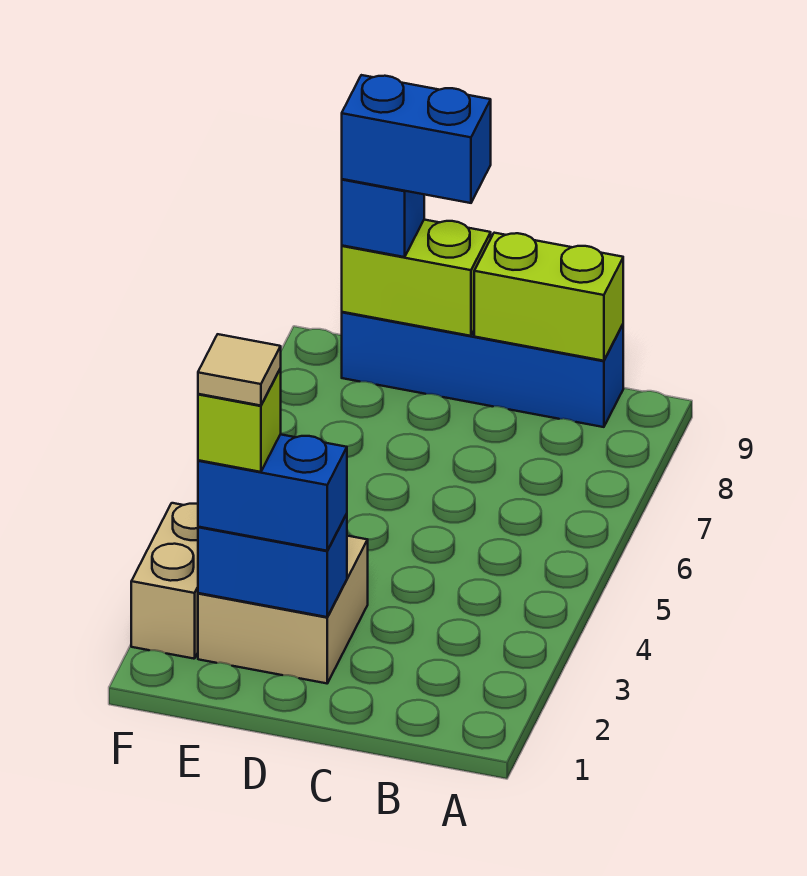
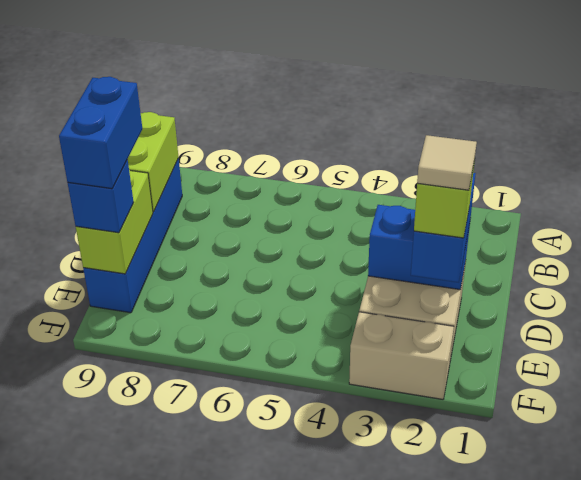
blue 1x2 brick [198,514,347,617] -> blue 1x2 brick turned to [368,205,470,289]

